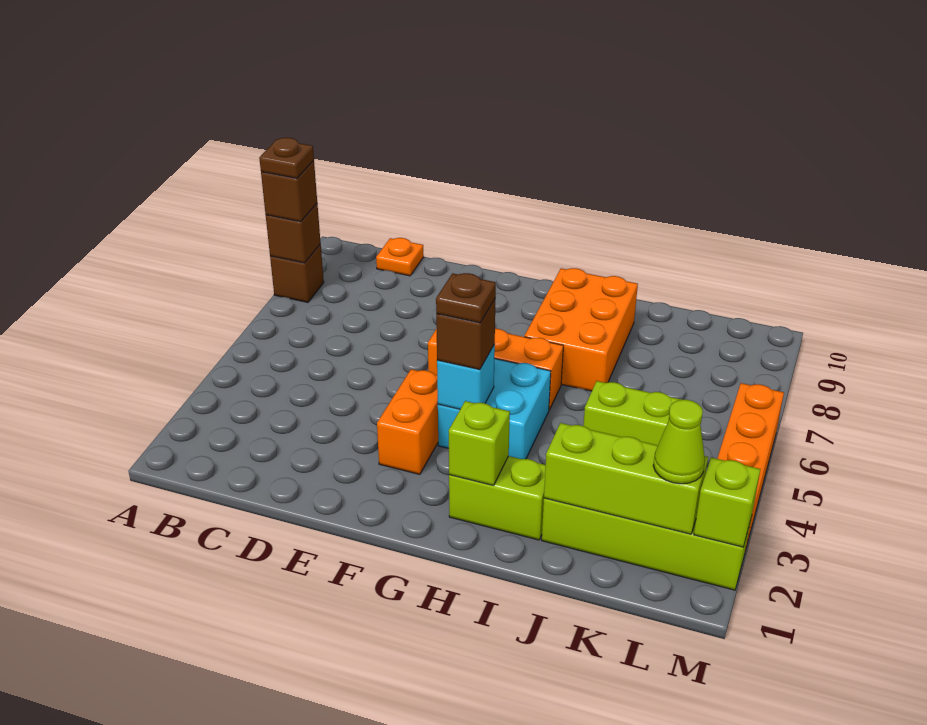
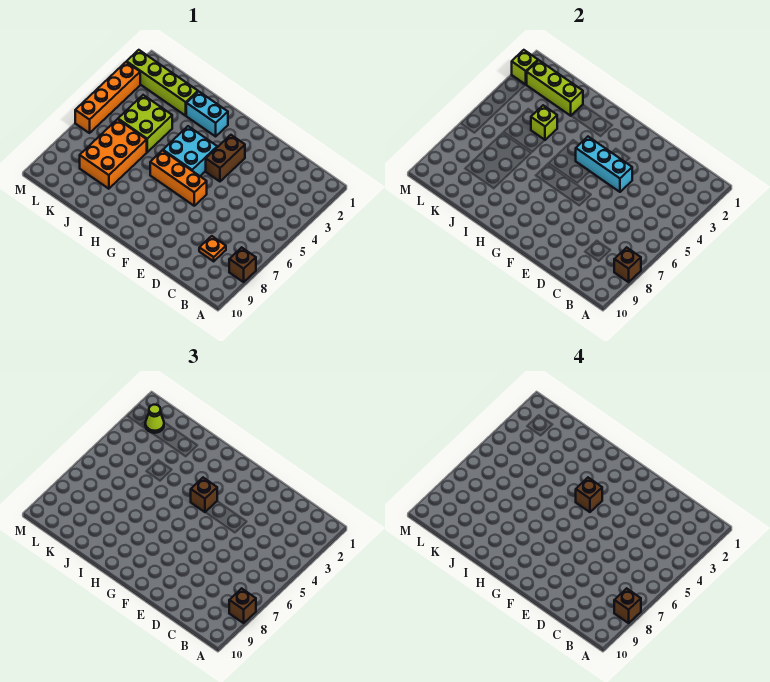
brown 1x1 plate [259,138,314,178] -> brown 1x1 brick [614,588,641,623]
orange 1x1 plate [376,238,424,276] -> orange 1x1 plate moved to [199,236,226,261]
orange 1x2 brick [377,369,438,474] -> brown 1x2 brick [206,135,245,181]
cyan 1x1 brick [437,344,495,409] -> cyan 1x3 brick [576,137,632,192]
brown 1x1 plate [436,273,496,323] -> brown 1x1 brick [576,478,602,512]
lime 1x2 brick [449,456,546,540] -> cyan 1x2 brick [186,91,228,136]
lime 1x1 brick [449,401,510,485] -> lime 1x1 brick moved to [531,105,557,140]
orange 2x3 brick [524,268,638,391] -> orange 2x3 brick moved to [80,119,147,189]
lime 1x2 brick [583,381,681,445] -> lime 2x2 brick [118,95,172,152]

